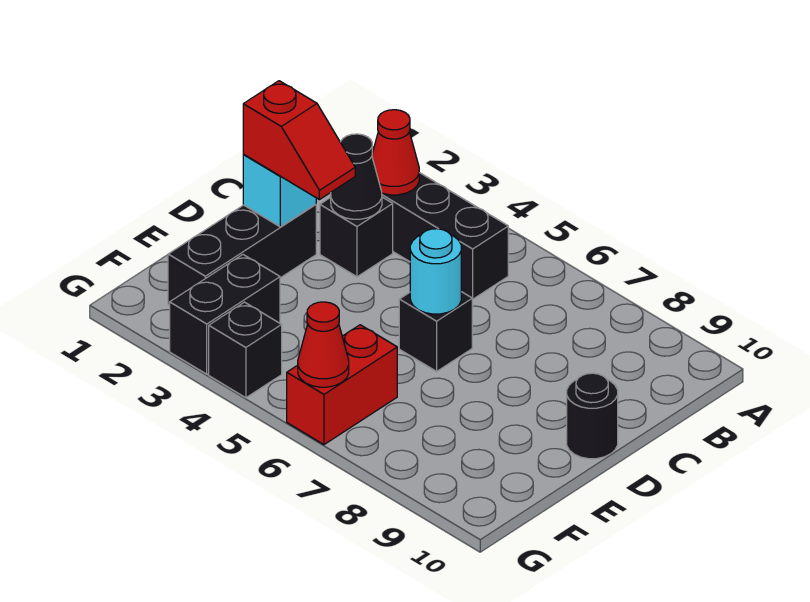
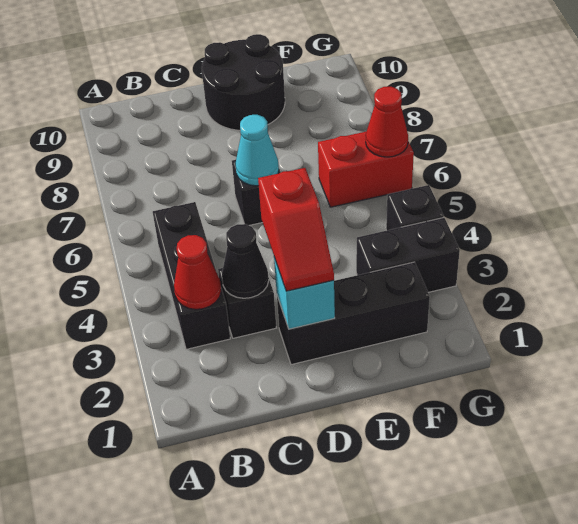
red 1x2 slope [243,81,355,200] -> red 1x2 slope turned to [258,168,334,291]
cyan 1x1 round brick [410,229,461,314] -> cyan 1x1 cone [235,115,279,186]
black 1x1 round brick [567,373,618,459] -> black 2x2 round brick [202,34,285,130]

